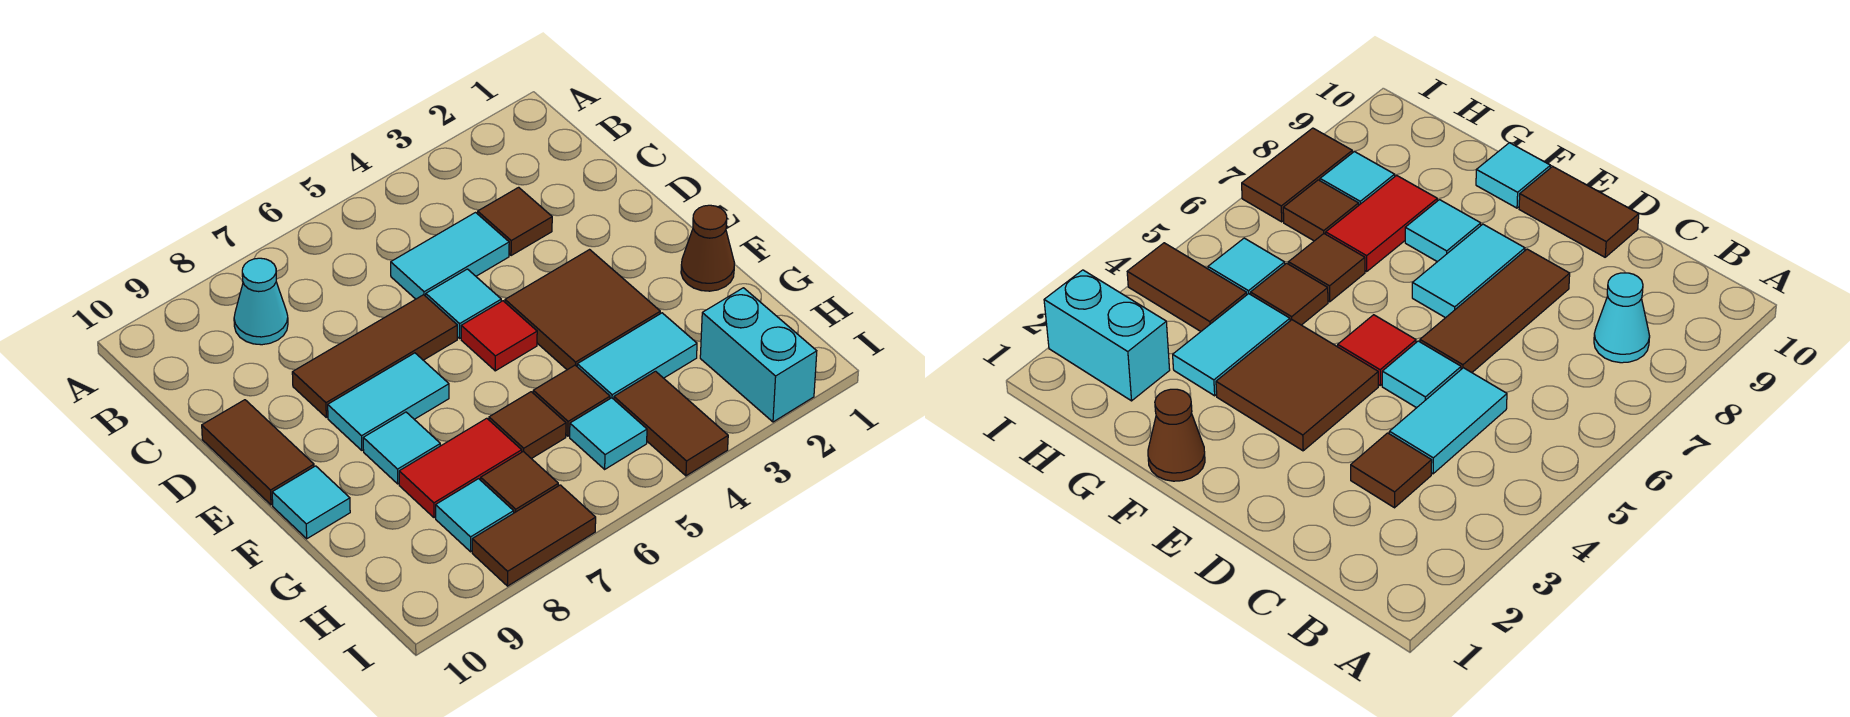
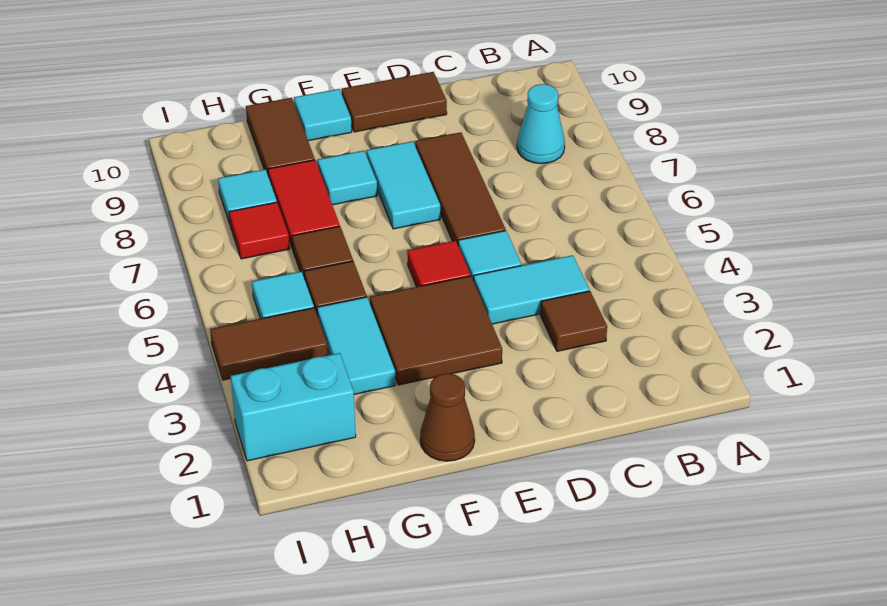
cyan 1x2 tile [391,213,509,299] -> cyan 1x2 tile turned to [473,255,589,324]
brown 1x1 tile [481,451,558,513] -> red 1x1 tile [229,202,290,259]
brown 1x2 tile [472,485,596,586] -> brown 1x2 tile moved to [246,98,315,177]

